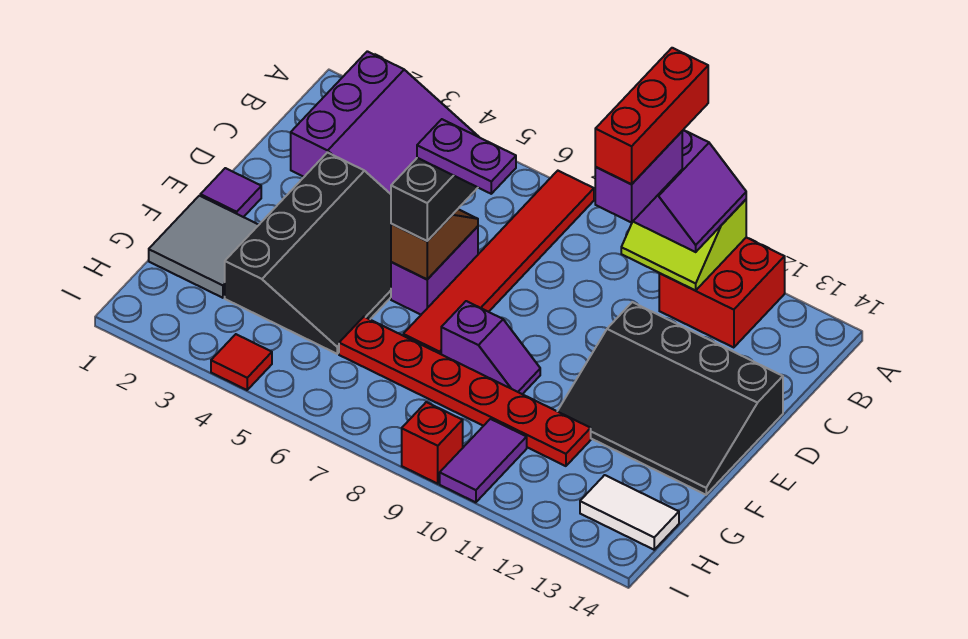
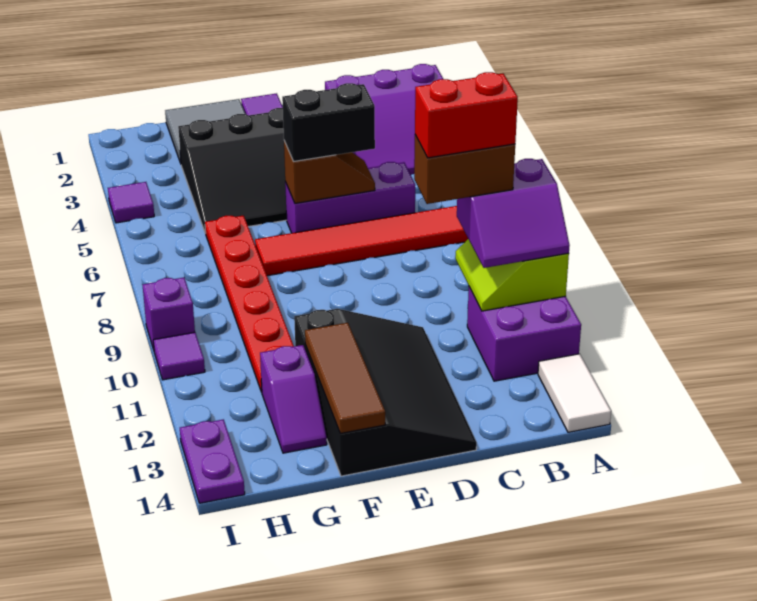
red 1x3 brick [595,48,708,184] -> red 1x2 brick [415,72,518,158]
red 2x2 brick [659,237,785,348] -> purple 2x2 brick [467,287,581,381]
purple 1x2 brick [595,132,682,222] -> brown 1x2 brick [414,135,515,204]
purple 1x2 brick [391,226,478,315] -> purple 1x3 brick [285,162,415,233]
purple 1x2 plate [417,119,516,194] -> purple 1x2 plate moved to [180,419,245,503]
black 3x4 slope [557,302,783,495] -> black 3x4 slope turned to [294,309,477,476]
purple 1x2 slope [441,301,540,394] -> purple 1x2 slope moved to [260,345,327,453]
none -> brown 1x3 tile [305,323,385,433]
purple 1x2 tile [440,419,527,502] -> purple 1x1 tile [153,332,205,380]
white 1x2 tile [580,475,679,550] -> white 1x2 tile moved to [538,354,611,432]
red 1x1 tile [211,334,272,390] -> purple 1x1 tile [108,182,154,223]
red 1x1 brick [402,402,463,484] -> purple 1x1 brick [143,278,195,350]

